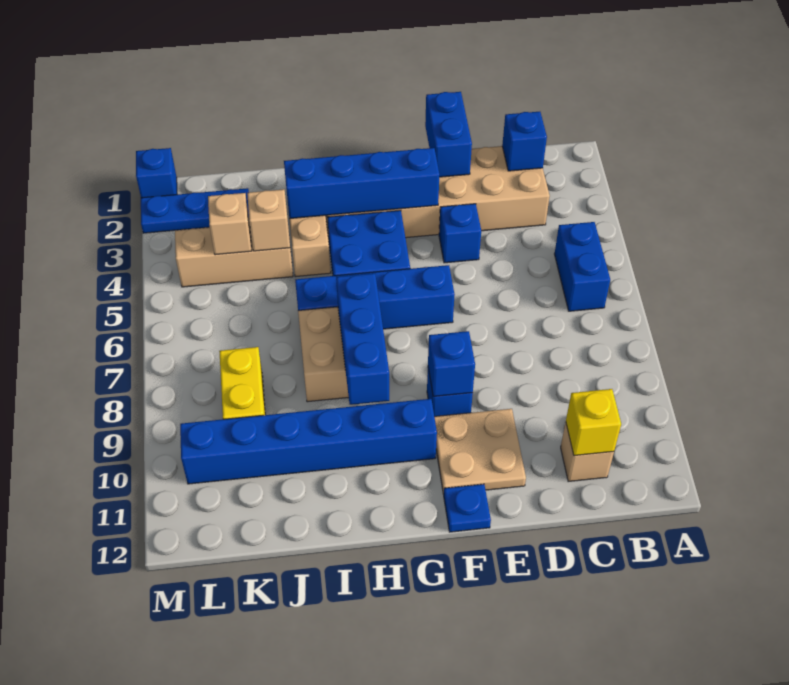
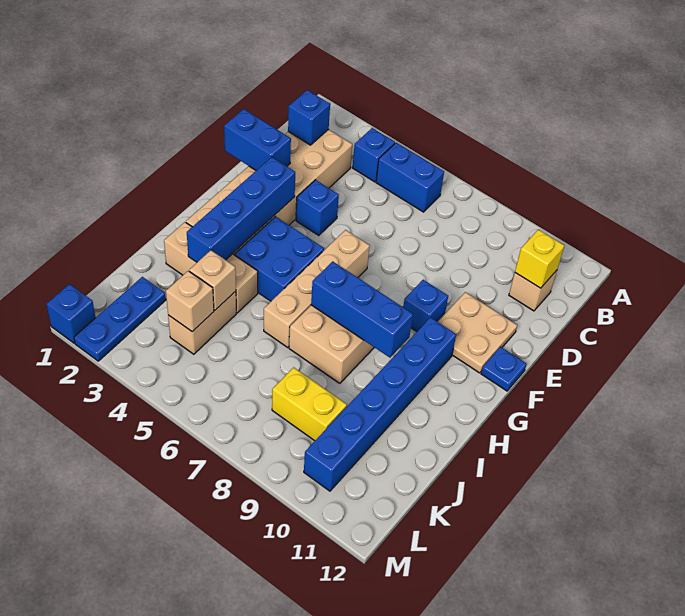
blue 1x4 brick [295,265,455,329] -> tan 1x4 brick [264,230,370,348]
blue 1x1 brick [428,331,475,396] -> blue 1x1 brick moved to [353,128,395,182]
tan 1x3 brick [175,227,293,287] -> tan 1x2 brick [168,291,236,354]

